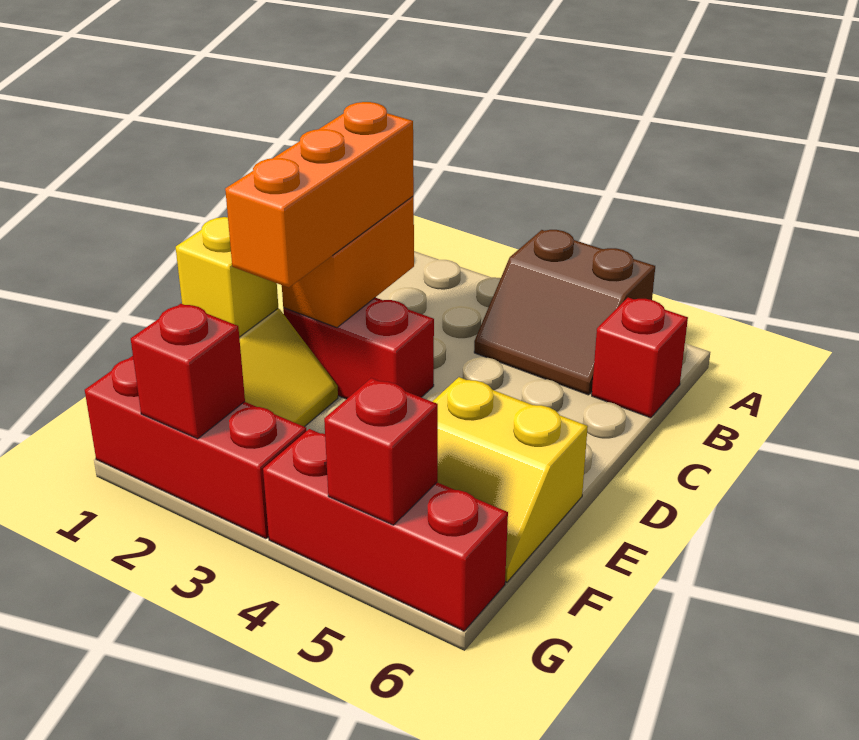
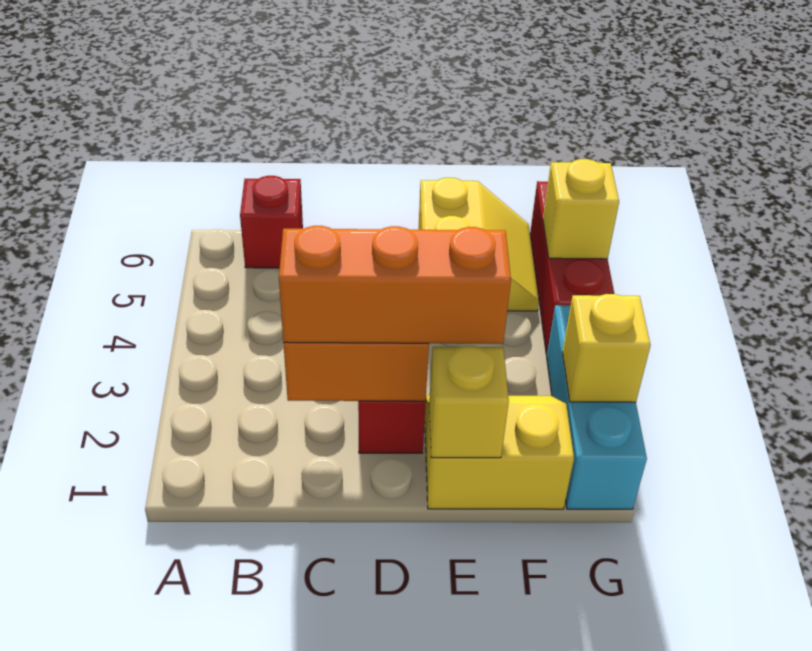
brown 2x2 slope [474,230,655,395] -> none
red 1x3 brick [85,356,306,539] -> cyan 1x3 brick [547,305,647,509]
red 1x1 brick [131,304,245,439] -> yellow 1x1 brick [562,294,651,402]
red 1x1 brick [324,378,438,525] -> yellow 1x1 brick [543,159,619,259]

